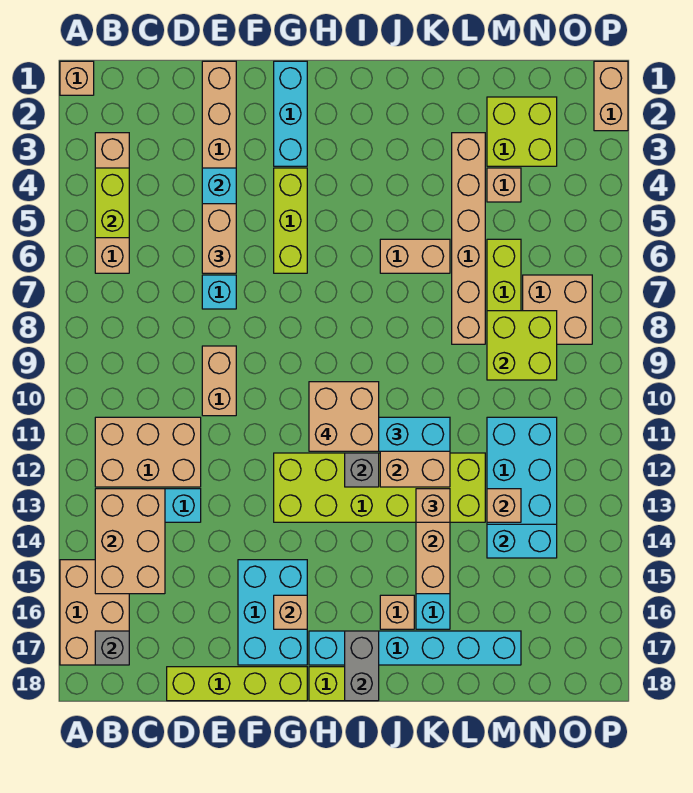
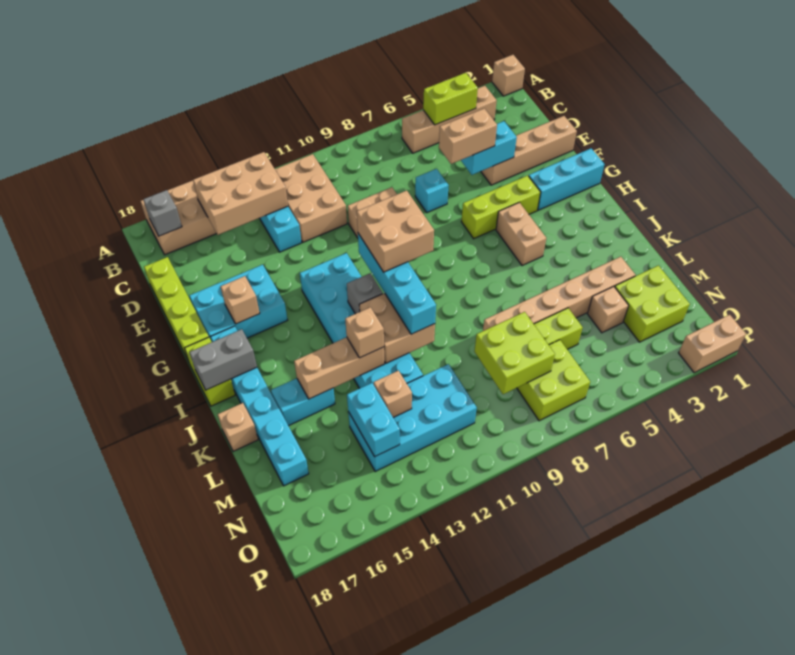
lime 2x6 brick [274,453,485,522] -> cyan 2x6 brick [300,253,423,388]
tan 1x2 brick [380,239,450,273] -> tan 1x2 brick moved to [496,202,546,266]
tan 1x1 brick [380,595,414,629] -> tan 1x1 brick moved to [218,403,258,451]
tan 2x2 brick [523,275,592,344] -> lime 2x2 brick [517,340,590,421]

